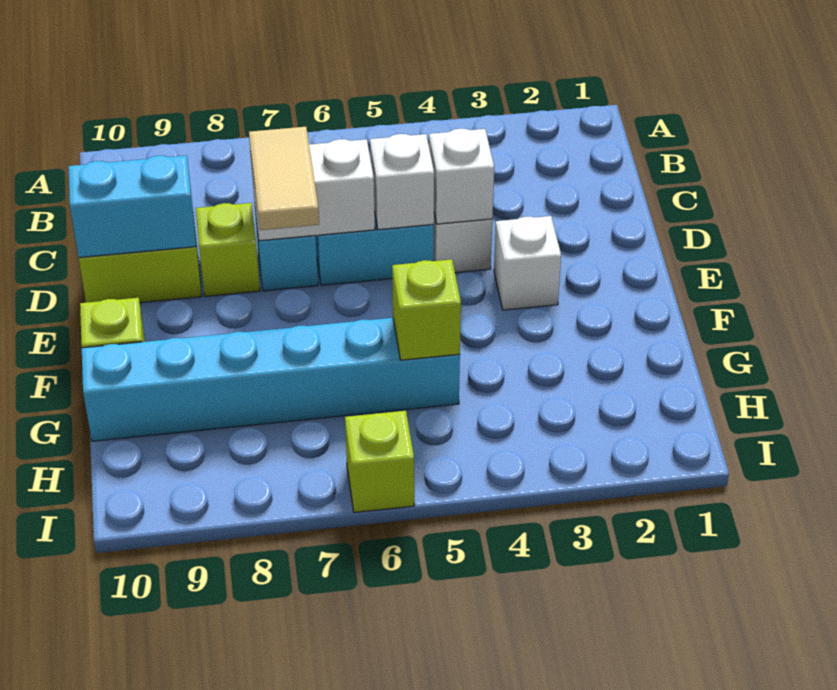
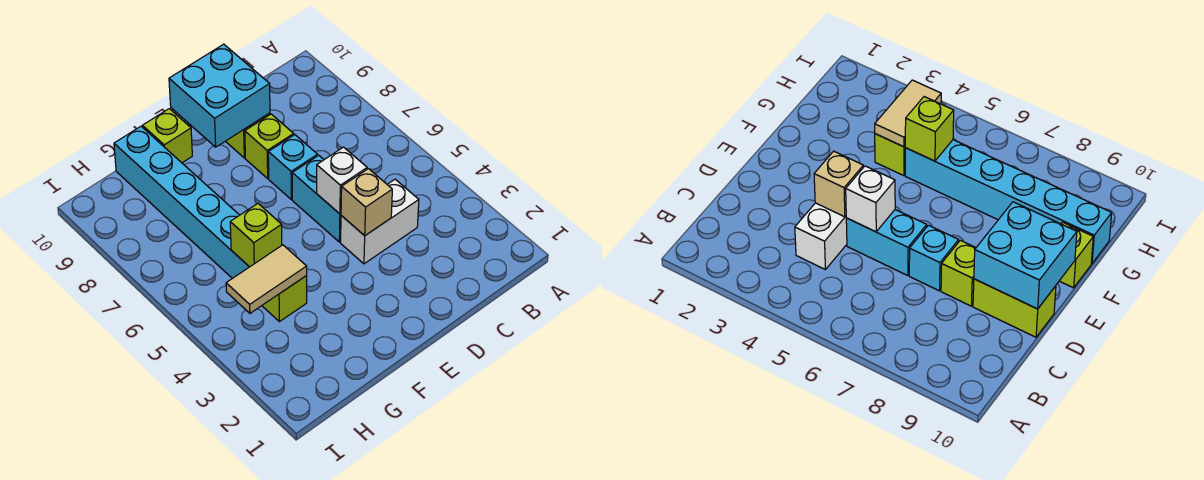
white 1x1 brick [429,129,494,224] -> tan 1x1 brick [341,169,392,236]
white 1x2 brick [250,139,375,241] -> none
tan 1x2 tile [249,127,319,230] -> tan 1x2 tile moved to [226,245,307,313]
cyan 1x2 brick [69,155,196,258] -> cyan 2x2 brick [169,44,270,147]
white 1x1 brick [494,216,561,310] -> none
lime 1x1 brick [345,411,414,512] -> lime 1x1 brick moved to [262,276,307,322]

